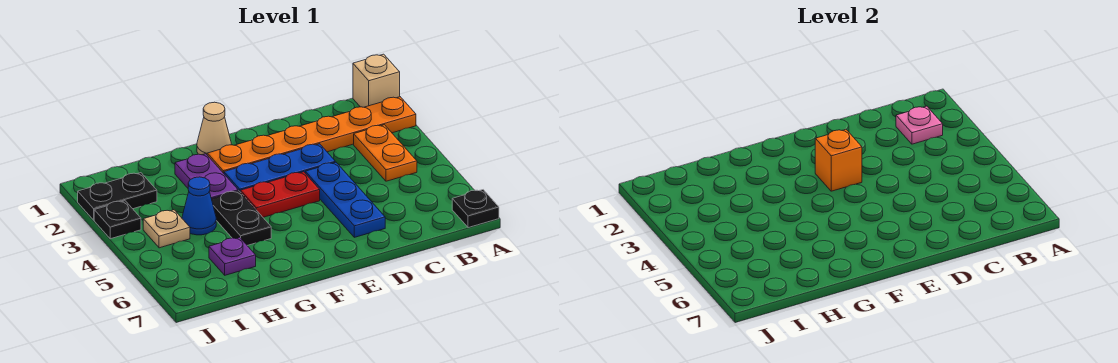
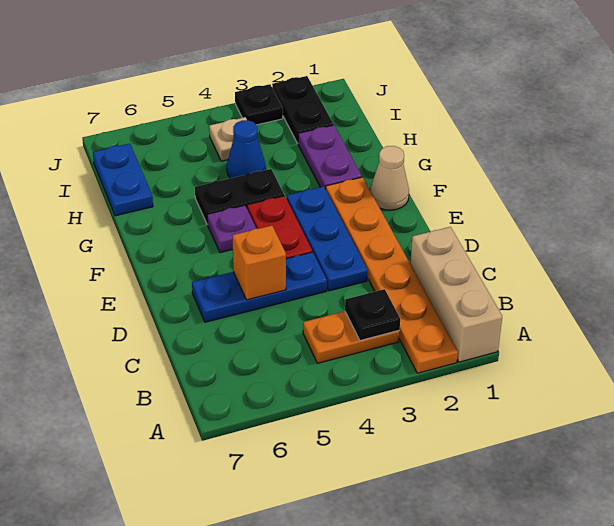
tan 1x1 brick [353,54,400,107] -> tan 1x3 brick [410,227,502,362]
black 1x1 plate [452,190,499,228] -> black 1x1 plate moved to [345,289,400,341]
pink 1x1 plate [896,106,943,144] -> none
orange 1x1 brick [815,129,862,191] -> orange 1x1 brick moved to [232,226,286,300]
purple 1x2 plate [175,154,238,199] -> purple 1x2 plate turned to [298,125,362,189]
purple 1x1 plate [209,237,256,275] -> purple 1x1 plate moved to [207,205,256,253]
none -> blue 1x2 plate [93,143,153,216]

